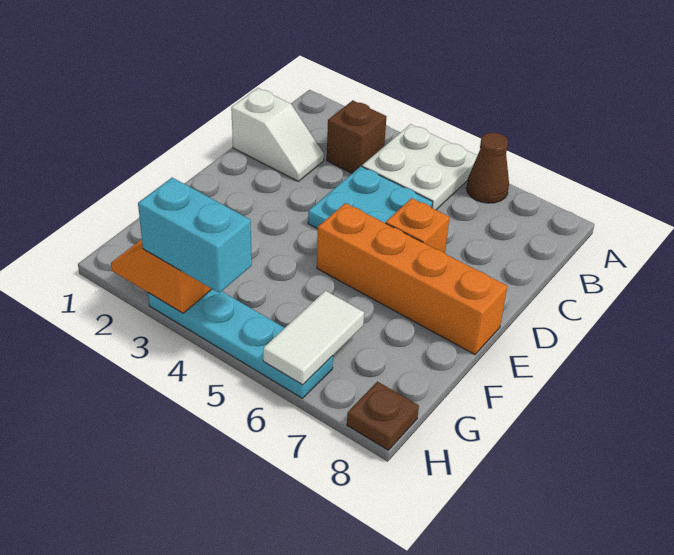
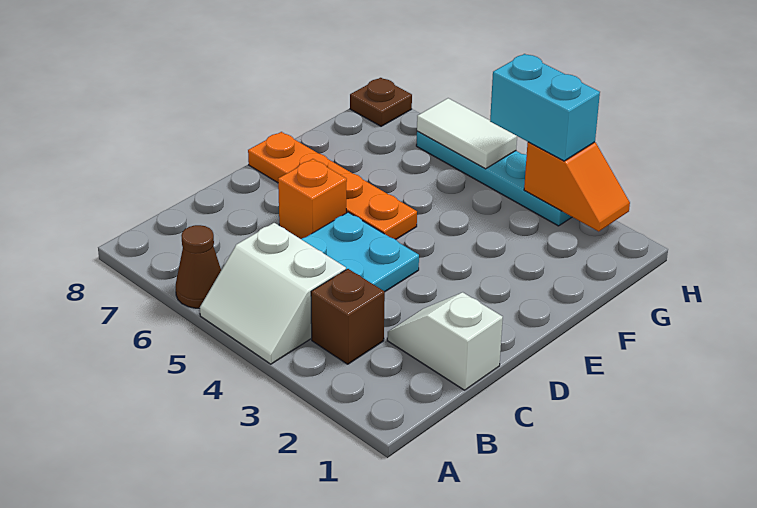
white 2x2 plate [362,124,477,210] -> white 2x2 slope [200,223,346,364]
orange 1x4 brick [317,203,507,355] -> orange 1x4 plate [248,132,417,240]
white 1x2 tile [263,291,364,385] -> white 1x2 tile turned to [417,98,517,169]

